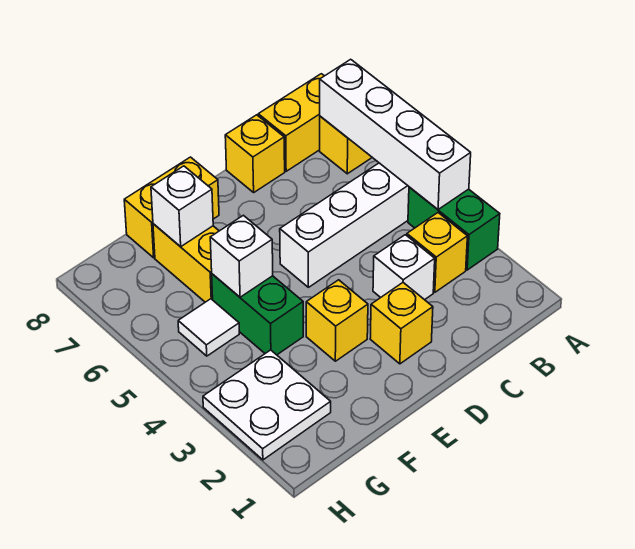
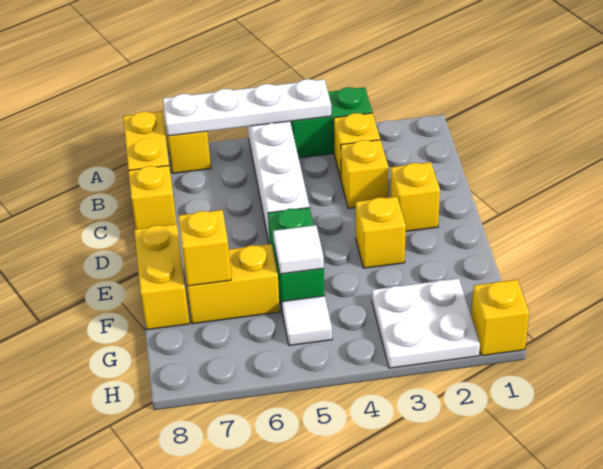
white 1x4 brick [320,59,471,210] -> white 1x4 plate [163,79,331,136]
white 1x1 brick [373,235,435,300] -> yellow 1x1 brick [341,140,388,209]
green 1x2 brick [212,274,303,355] -> green 1x2 brick turned to [268,208,325,309]
white 1x1 brick [210,215,273,297] -> white 1x1 tile [273,225,324,274]
white 1x1 brick [151,166,213,247] -> yellow 1x1 brick [178,210,231,286]
none -> yellow 1x1 brick [471,280,529,356]

